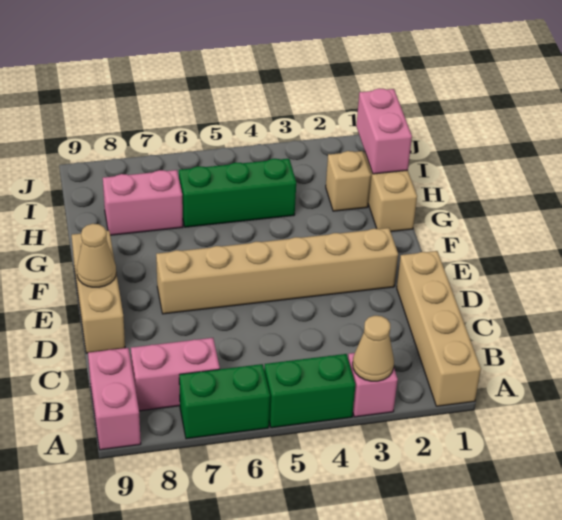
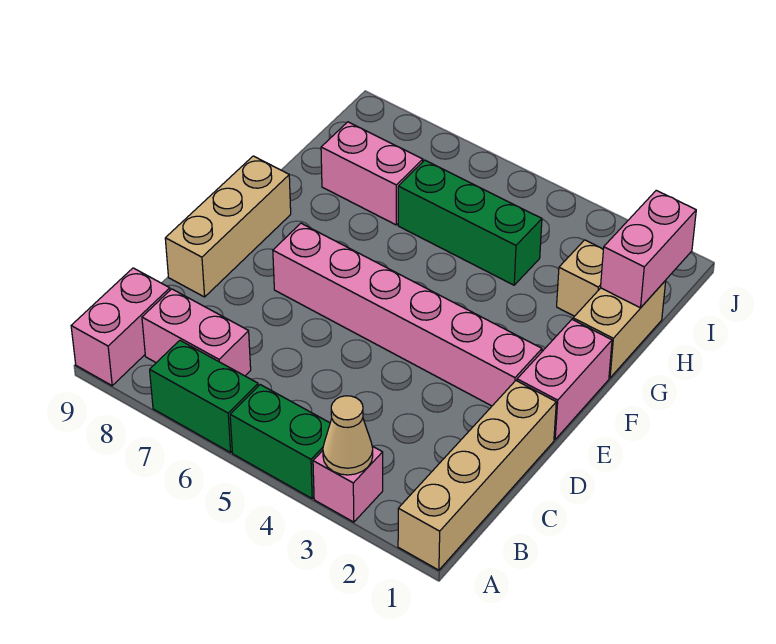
none -> pink 1x2 brick [517,320,612,439]
tan 1x6 brick [156,228,398,314] -> pink 1x6 brick [273,223,542,406]
tan 1x1 cone [77,224,116,287] -> none

